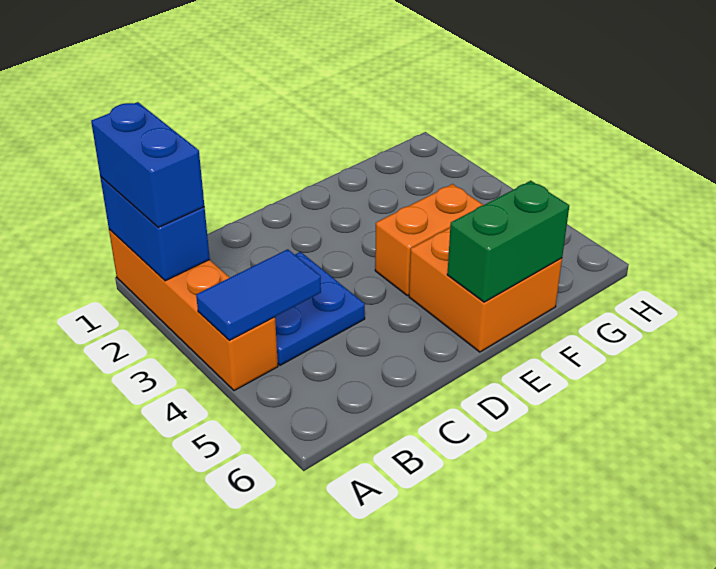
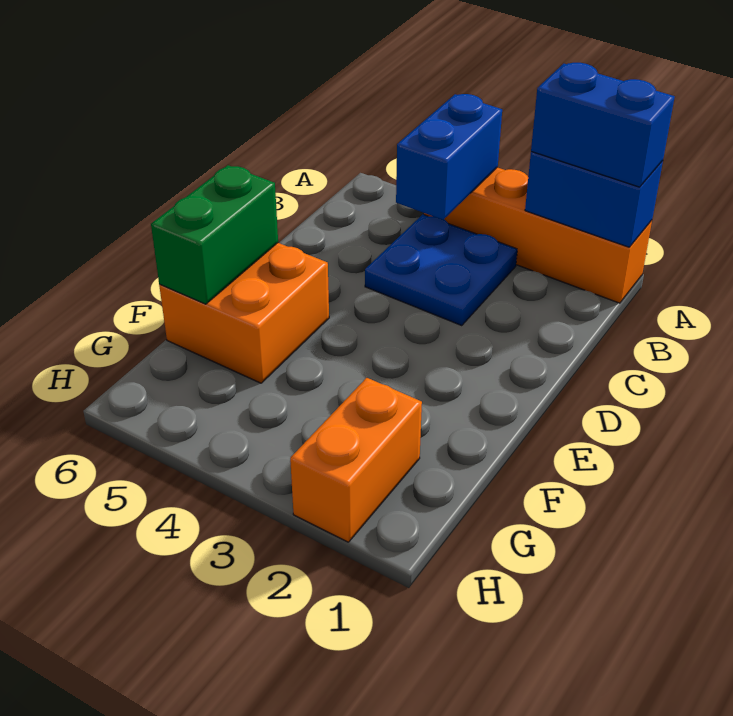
blue 1x2 tile [196,249,321,340] -> blue 1x2 brick [396,94,502,220]
orange 1x2 brick [375,184,483,296] -> orange 1x2 brick moved to [290,378,422,542]

